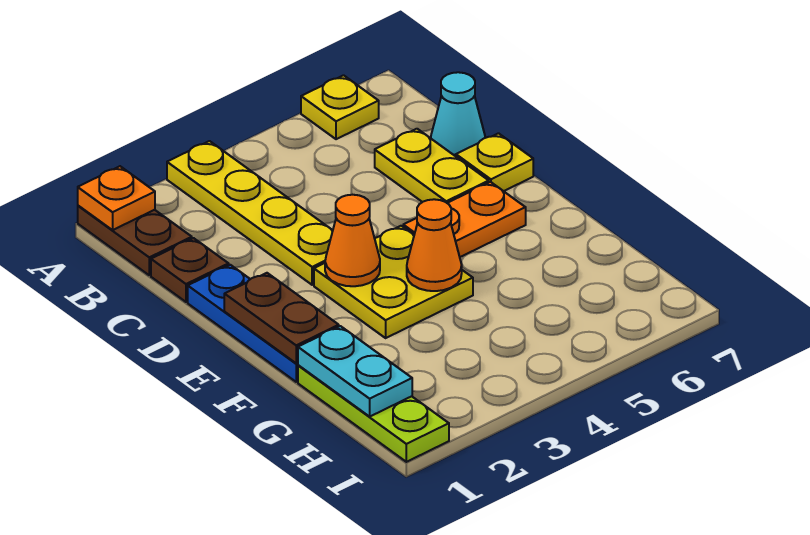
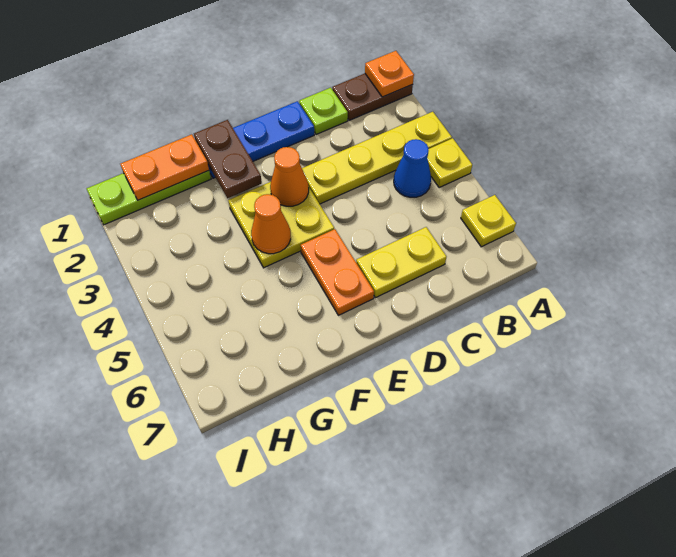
none -> blue 1x1 cone [394,139,431,197]
brown 1x1 plate [151,238,229,302] -> lime 1x1 plate [299,88,348,135]
cyan 1x1 cone [431,72,485,156] -> none
yellow 1x1 plate [456,133,533,191] -> yellow 1x1 plate moved to [427,138,472,188]
brown 1x2 plate [224,273,339,363] -> brown 1x2 plate turned to [194,120,262,198]
cyan 1x2 plate [298,326,412,417] -> orange 1x2 plate [120,134,209,200]

